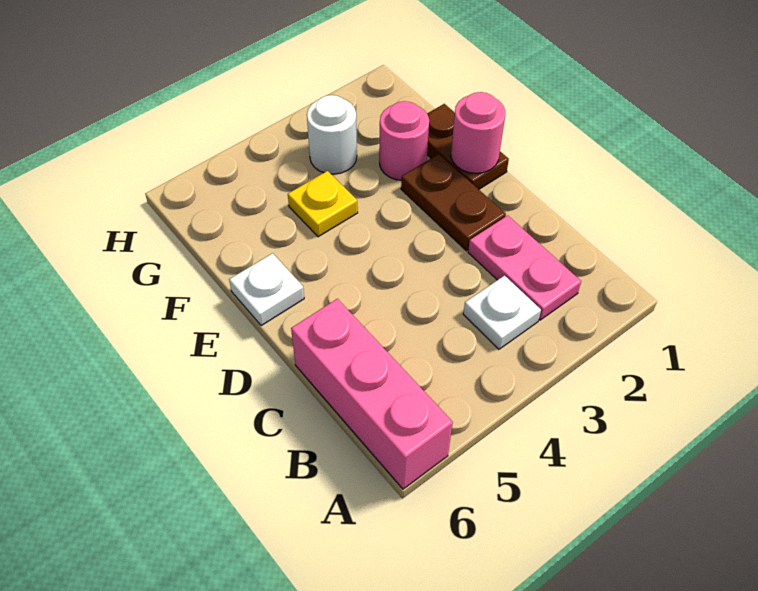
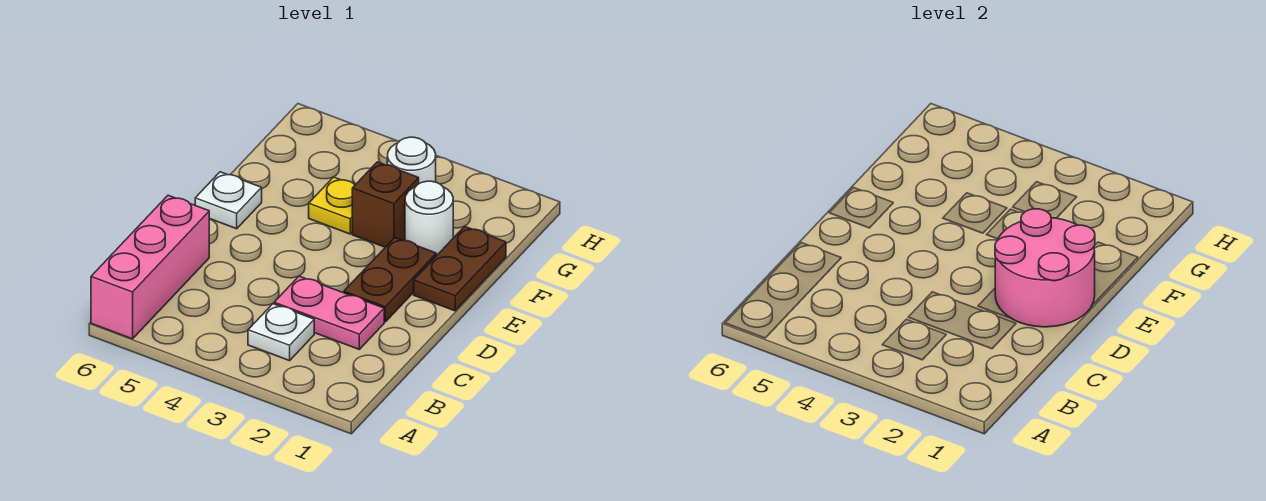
pink 1x2 plate [468,215,581,320] -> pink 1x2 plate turned to [274,276,384,349]
pink 1x1 round brick [451,92,505,173] -> pink 2x2 round brick [995,209,1095,327]
pink 1x1 round brick [379,101,429,180] -> white 1x1 round brick [405,181,453,256]
none -> brown 1x1 brick [352,162,419,247]

